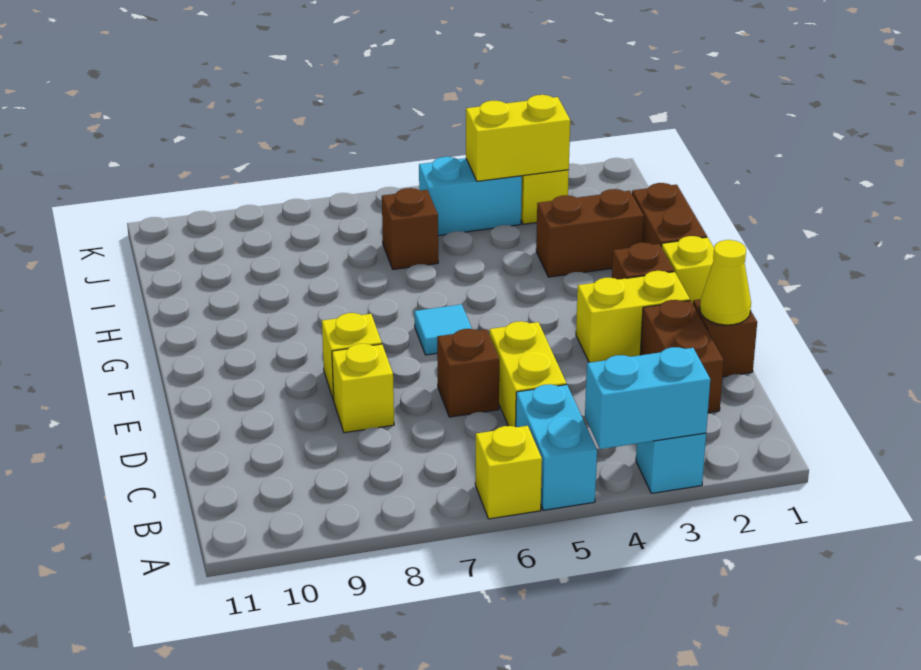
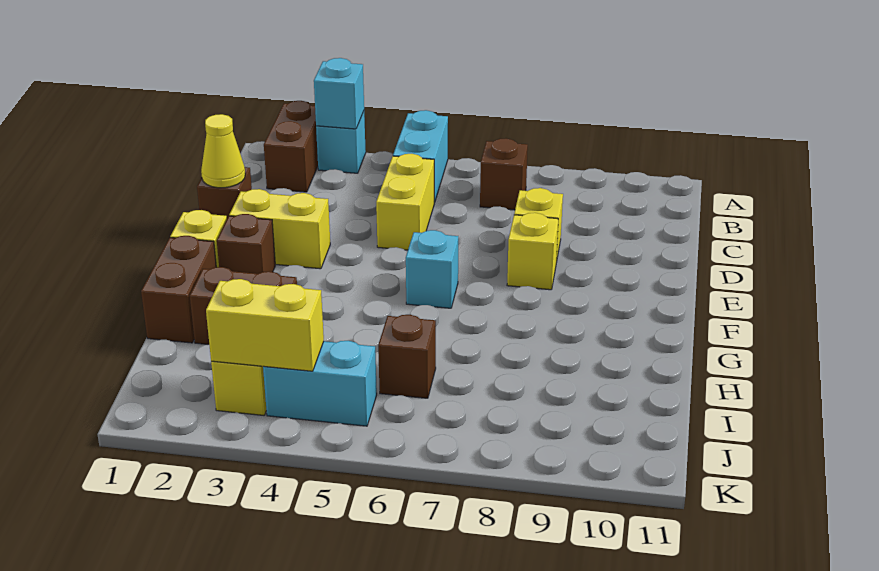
cyan 1x2 brick [585,347,710,449] -> cyan 1x1 brick [314,58,364,129]
yellow 1x1 brick [475,426,542,519] -> none
brown 1x2 brick [640,300,724,413] -> brown 1x2 brick moved to [264,101,318,192]
brown 1x1 brick [437,329,499,417] -> brown 1x1 brick moved to [480,138,528,210]
cyan 1x1 tile [414,304,472,355] -> cyan 1x1 brick [406,230,458,308]

